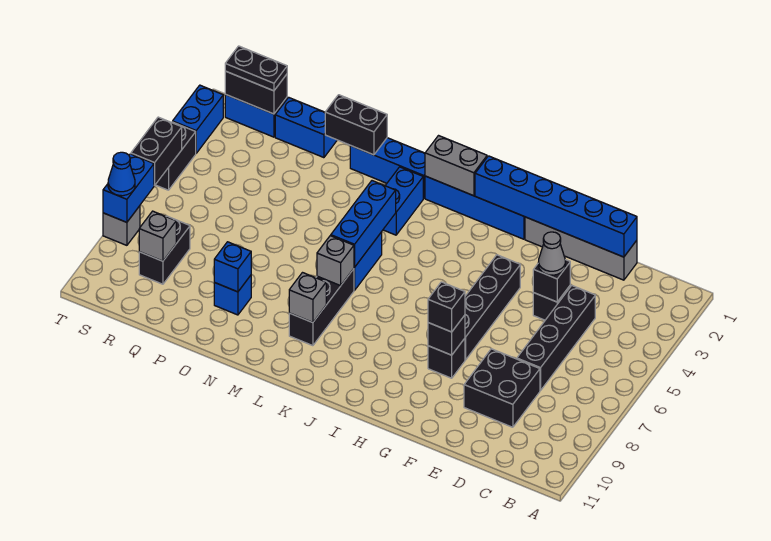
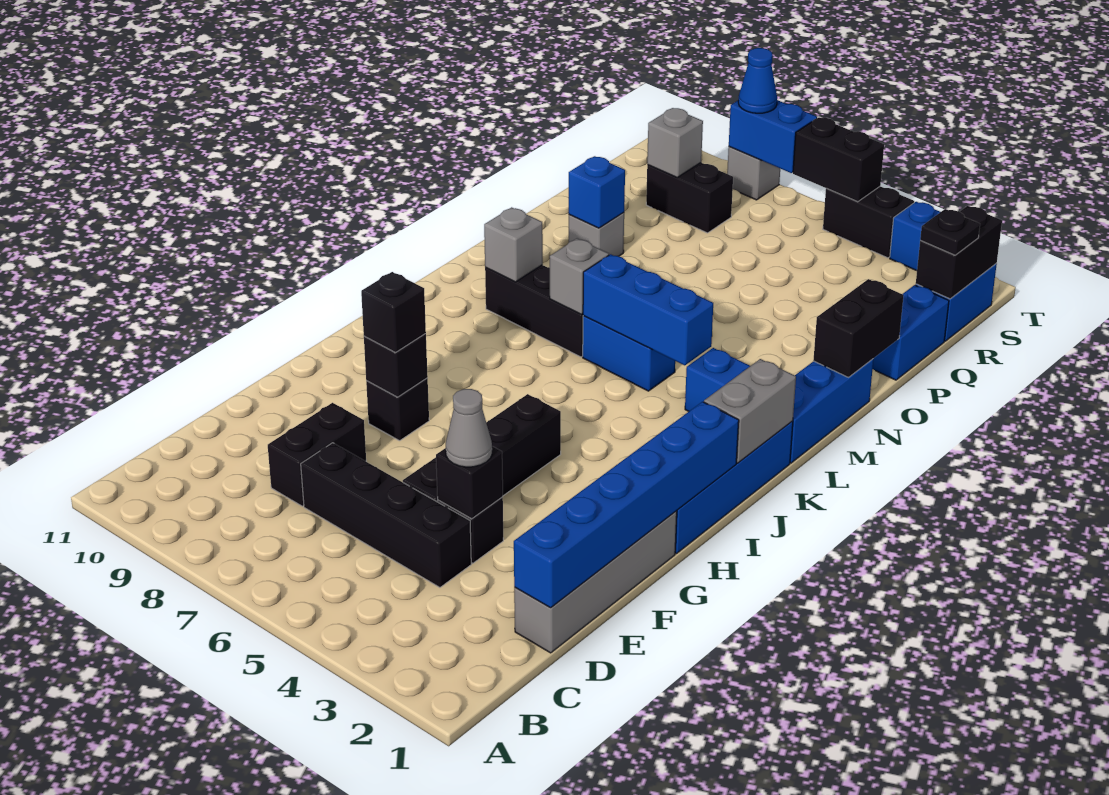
black 2x2 brick [464,349,540,427] -> black 1x2 brick [268,403,366,506]
black 1x4 brick [465,255,520,360] -> black 1x4 brick turned to [403,394,561,502]
blue 1x1 brick [214,275,251,315] -> grey 1x1 brick [569,212,624,256]
black 1x2 plate [225,46,287,91] -> black 1x1 plate [920,209,980,255]

